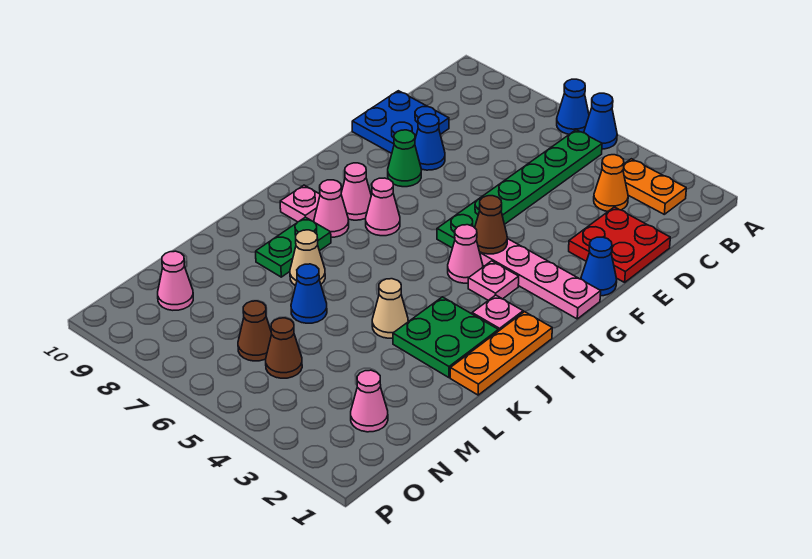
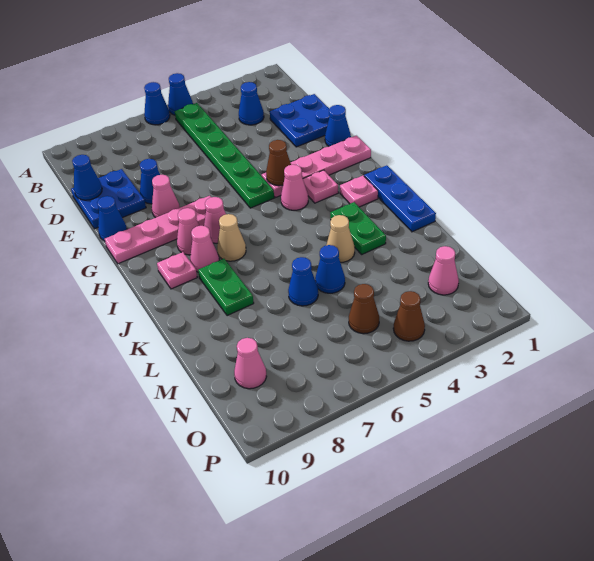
orange 1x2 plate [623,159,686,214] -> none
orange 1x1 cone [594,155,628,211] -> blue 1x1 cone [239,82,264,125]
red 2x2 plate [569,207,670,282] -> blue 2x2 plate [270,94,330,147]
none -> blue 1x1 cone [72,155,102,200]
green 1x1 cone [388,130,421,187] -> pink 1x1 cone [152,175,180,218]
none -> blue 1x1 cone [97,196,127,241]
none -> pink 1x4 plate [105,196,211,264]
orange 1x3 plate [450,312,552,395] -> blue 1x3 plate [364,165,436,232]
green 2x2 plate [393,297,498,378] -> green 1x2 plate [330,202,386,254]
tan 1x1 cone [290,230,325,286] -> tan 1x1 cone moved to [217,214,246,261]
none -> blue 1x1 cone [315,245,345,293]
brown 1x1 cone [238,301,272,361] -> brown 1x1 cone moved to [393,291,425,341]

